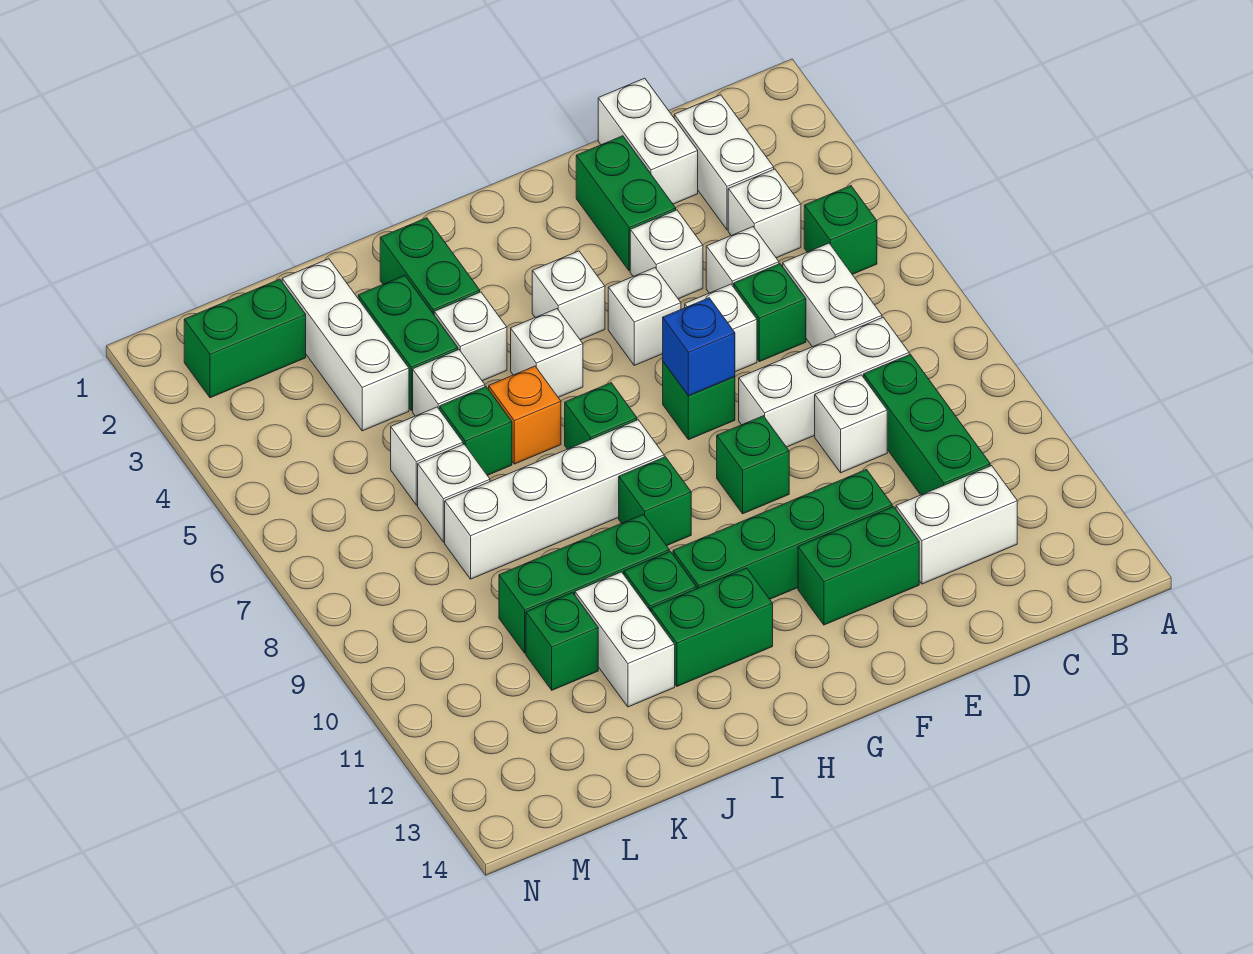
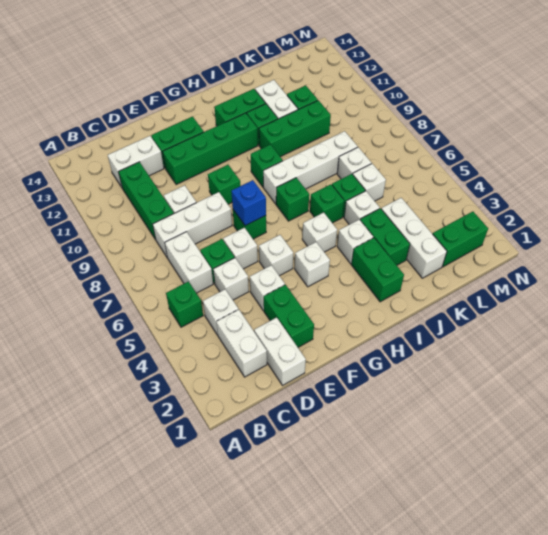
orange 1x1 brick [489,366,561,464] -> green 1x1 brick [310,184,344,223]

